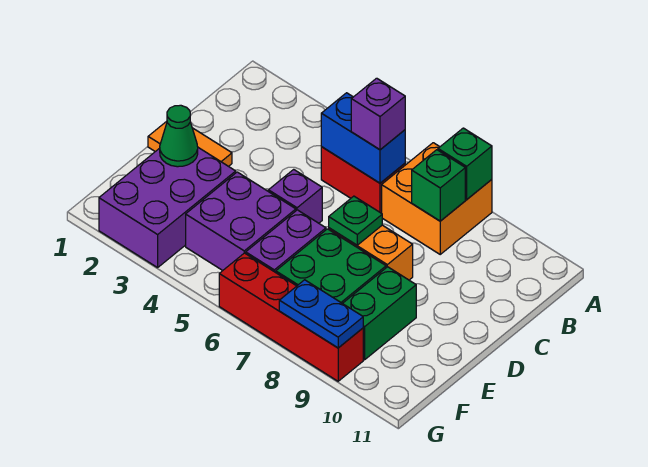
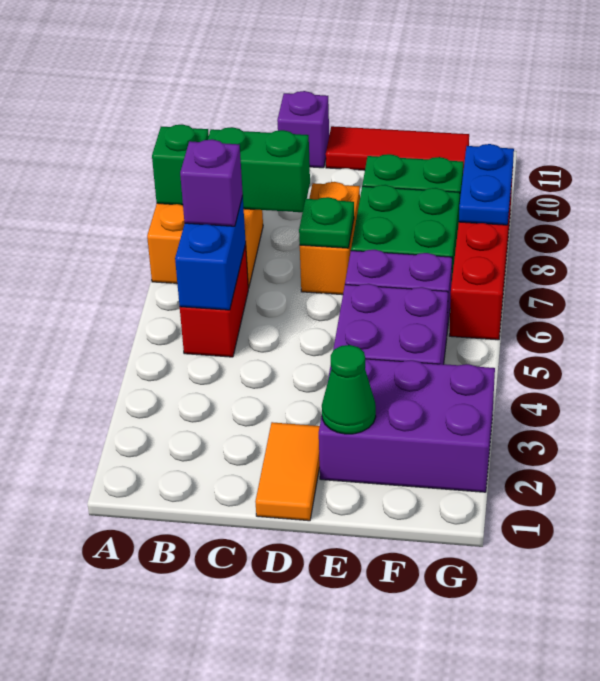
green 1x1 brick [412,150,465,221] -> green 1x2 brick [208,127,310,212]
purple 1x1 brick [268,169,322,223] -> purple 1x1 brick moved to [277,91,329,168]
none -> red 1x3 tile [326,126,469,170]

